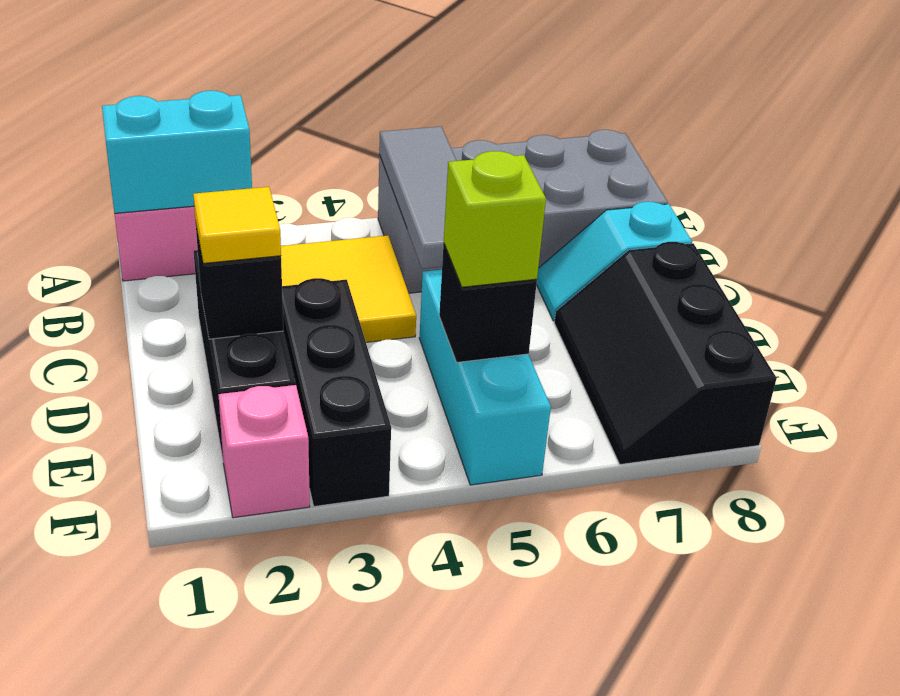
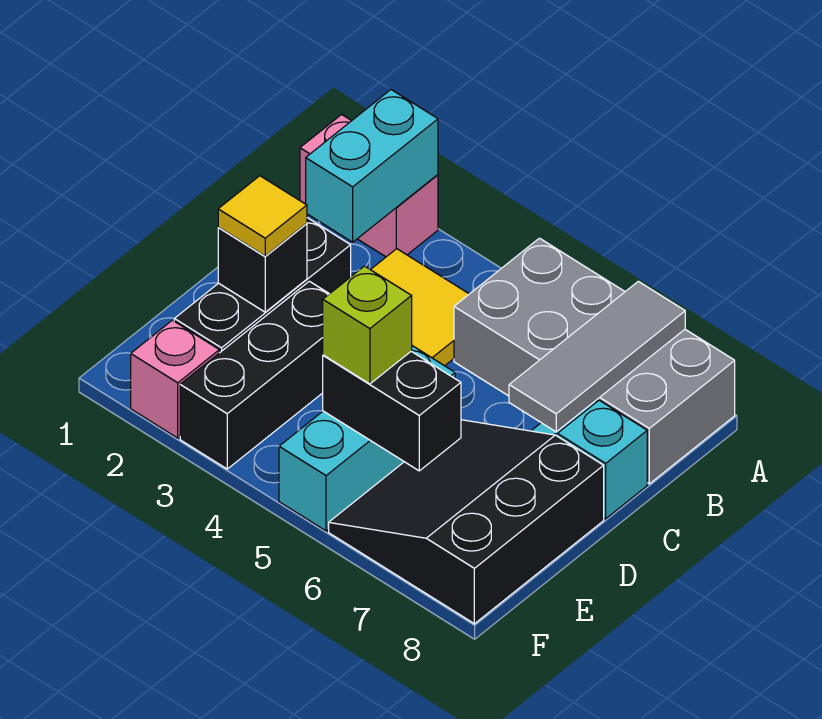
cyan 1x2 brick [102,91,252,213] -> cyan 1x2 brick turned to [306,90,438,242]
grey 1x3 tile [379,127,456,269] -> grey 1x3 tile moved to [509,281,685,432]
black 2x3 slope [554,242,777,464] -> black 3x3 slope [329,420,604,624]
black 1x1 brick [439,244,537,363] -> black 1x2 brick [323,351,461,471]

